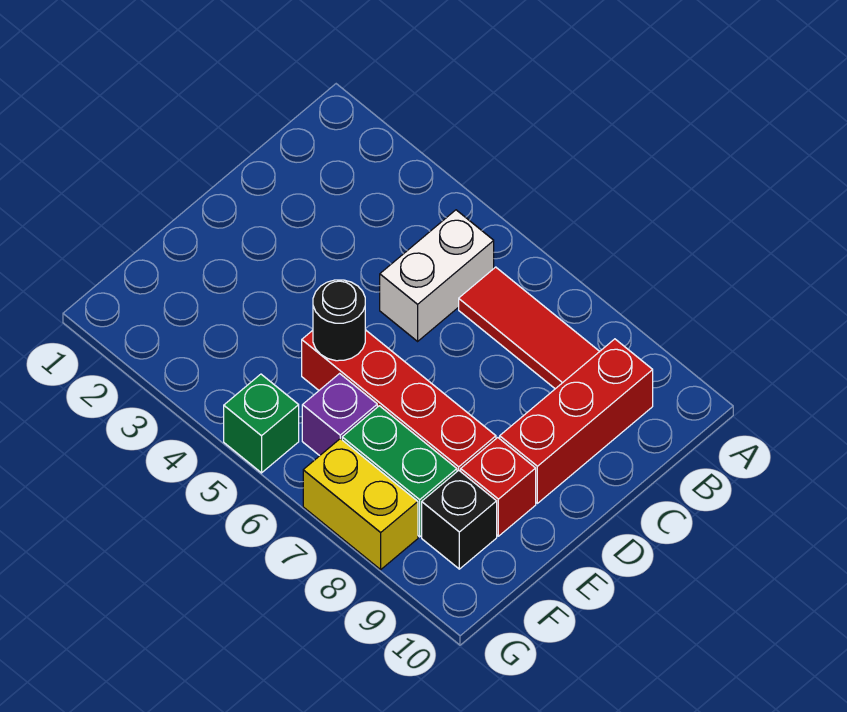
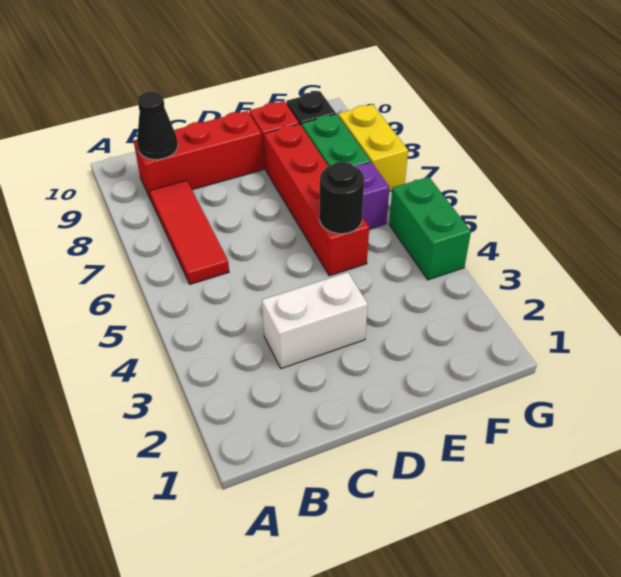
white 1x2 brick [380,210,494,341] -> white 1x2 brick moved to [262,272,368,369]
none -> black 1x1 cone [137,91,178,160]
green 1x1 brick [224,374,299,473] -> green 1x2 brick [389,177,471,280]

